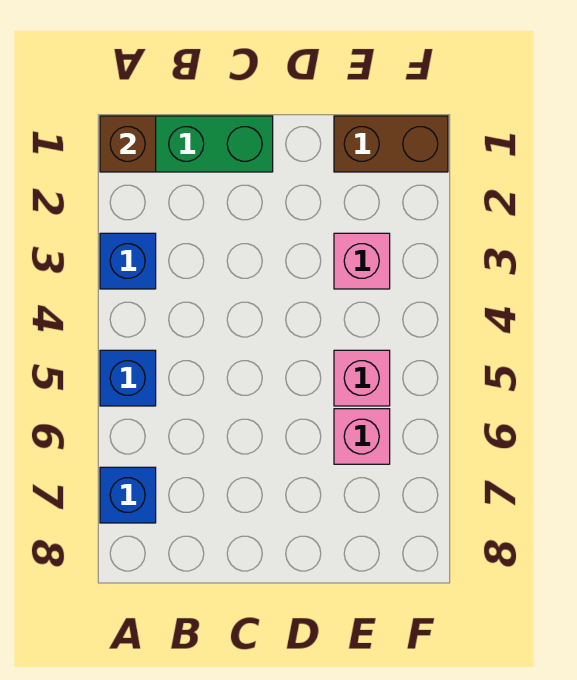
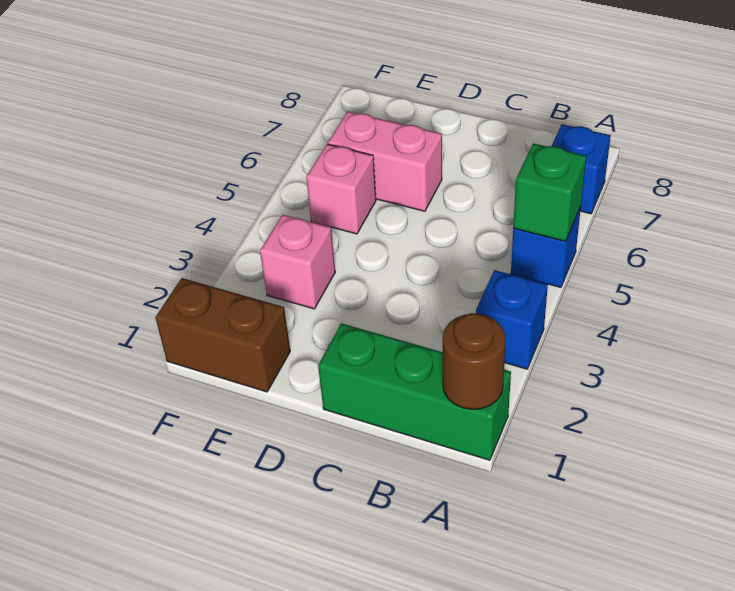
brown 1x1 brick [100,116,156,172] -> brown 1x1 round brick [443,313,506,409]
none -> green 1x1 brick [513,143,586,241]
pink 1x1 brick [334,409,390,464] -> pink 1x2 brick [328,112,442,211]

